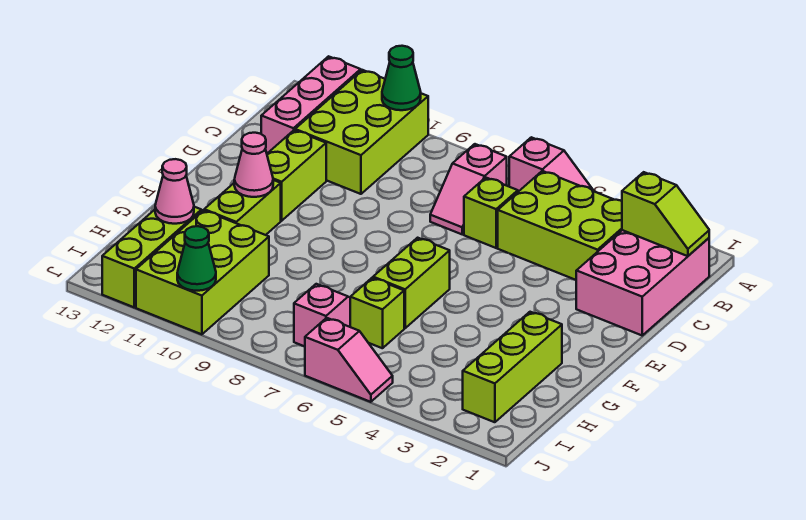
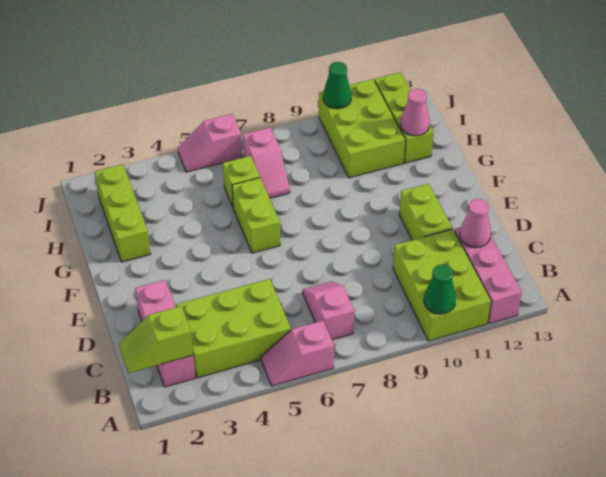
pink 2x3 brick [576,230,709,335] -> pink 1x3 brick [135,280,195,387]
lime 1x1 brick [464,178,518,248] -> none
lime 1x2 brick [204,180,281,235] -> none
pink 1x1 cone [234,133,273,197] -> pink 1x1 cone moved to [460,199,491,248]

